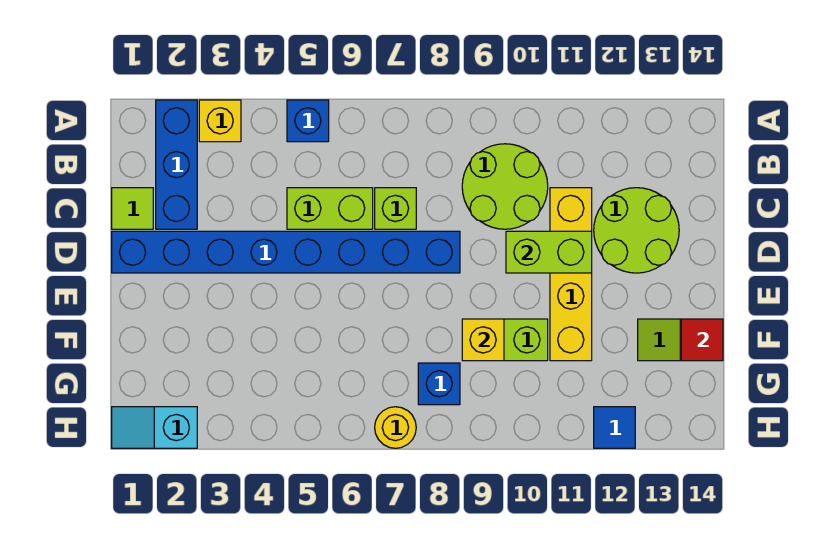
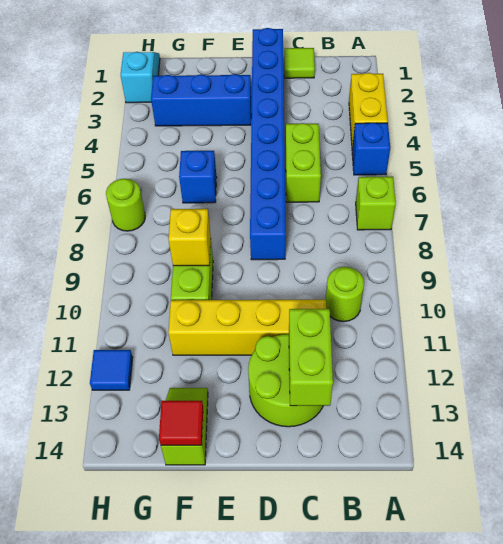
blue 1x3 brick [156,100,197,229] -> blue 1x3 brick moved to [151,74,251,126]
yellow 1x1 brick [199,100,241,142] -> yellow 1x2 brick [349,73,388,147]
lime 2x2 round brick [462,144,548,229] -> lime 1x1 round brick [326,267,364,322]
lime 1x1 brick [375,188,416,229] -> lime 1x1 brick moved to [356,177,396,230]
lime 1x2 brick [506,231,592,273] -> lime 1x2 brick moved to [289,309,333,406]
blue 1x1 brick [418,363,460,405] -> blue 1x1 brick moved to [179,151,217,203]
yellow 1x1 round brick [375,407,416,448] -> lime 1x1 round brick [106,179,145,231]

